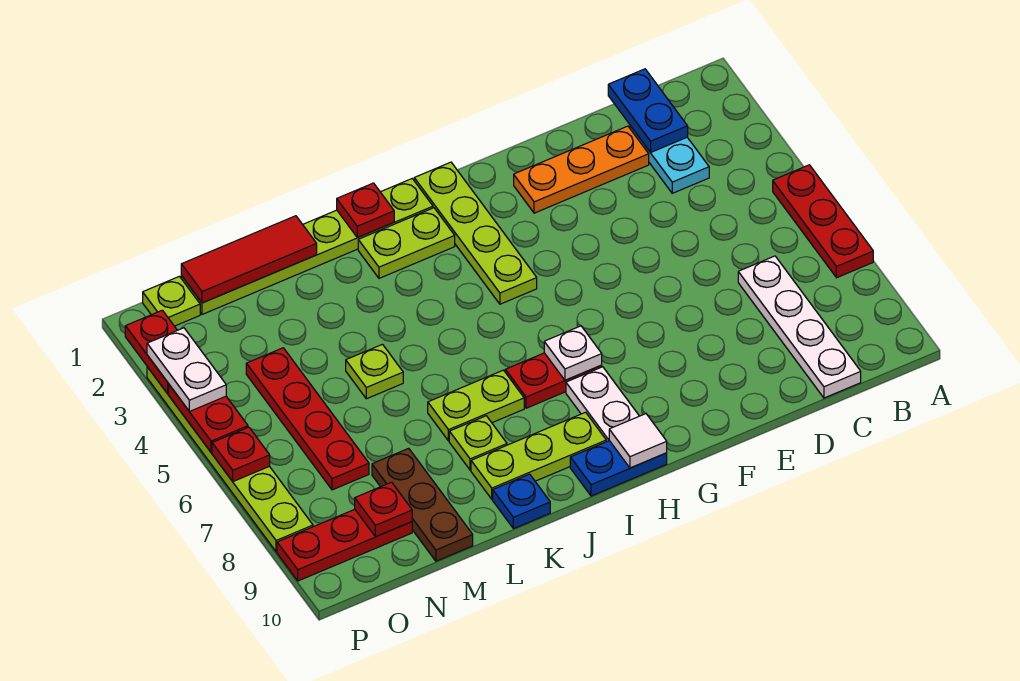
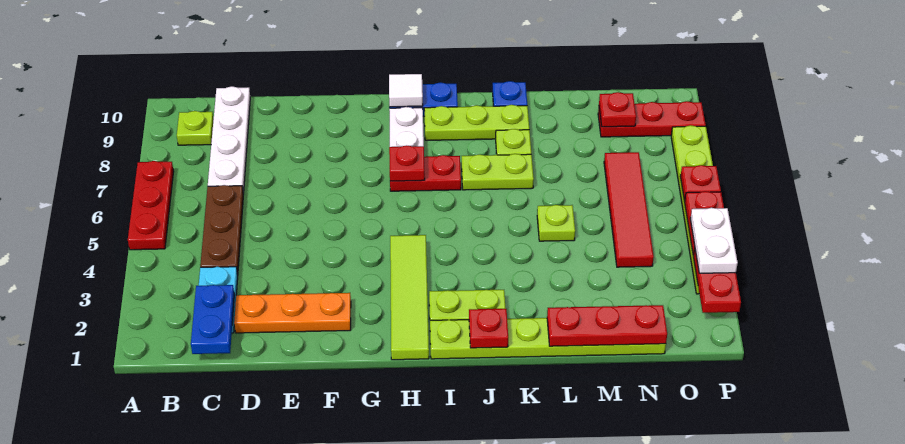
lime 1x4 plate [414,162,537,304] -> lime 1x4 tile [390,235,429,360]
white 1x1 plate [544,326,602,380] -> red 1x1 plate [389,145,425,181]
red 1x3 tile [181,216,317,303] -> red 1x3 plate [547,305,667,346]
brown 1x3 plate [372,448,473,561] -> brown 1x3 plate moved to [200,185,243,274]
red 1x4 plate [246,348,369,490] -> red 1x4 tile [604,152,654,267]
lime 1x1 plate [143,276,200,326] -> lime 1x1 plate moved to [177,111,214,145]

